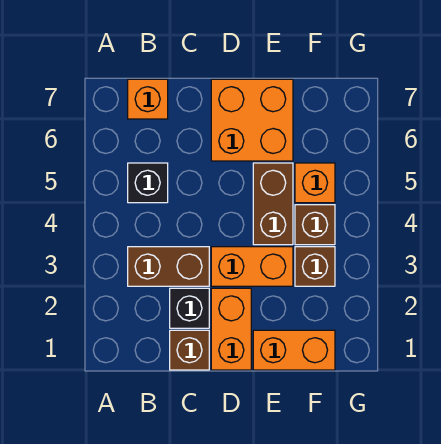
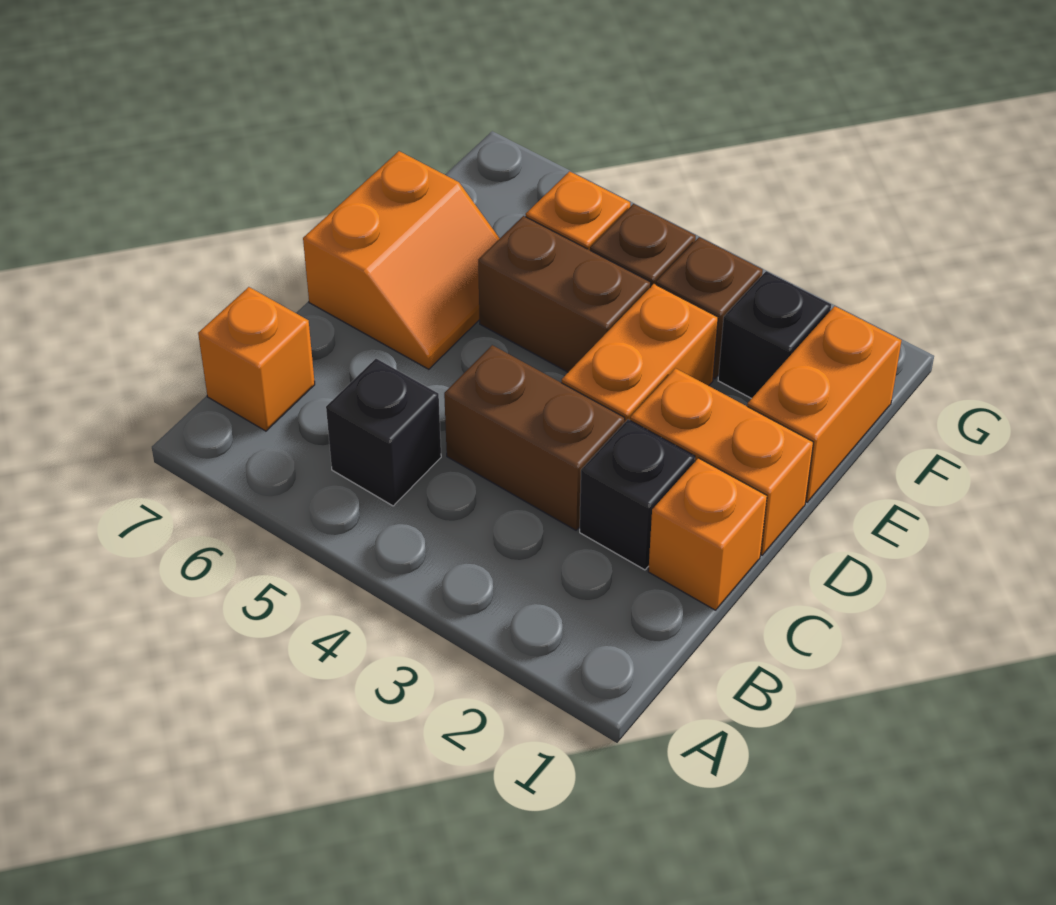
brown 1x2 brick [128,247,209,286] -> brown 1x2 brick turned to [444,345,625,530]
brown 1x1 brick [170,330,209,370] -> orange 1x1 brick [648,458,767,610]
orange 2x2 brick [211,79,293,161] -> orange 2x2 slope [303,151,500,369]
none -> black 1x1 brick [718,271,831,399]

